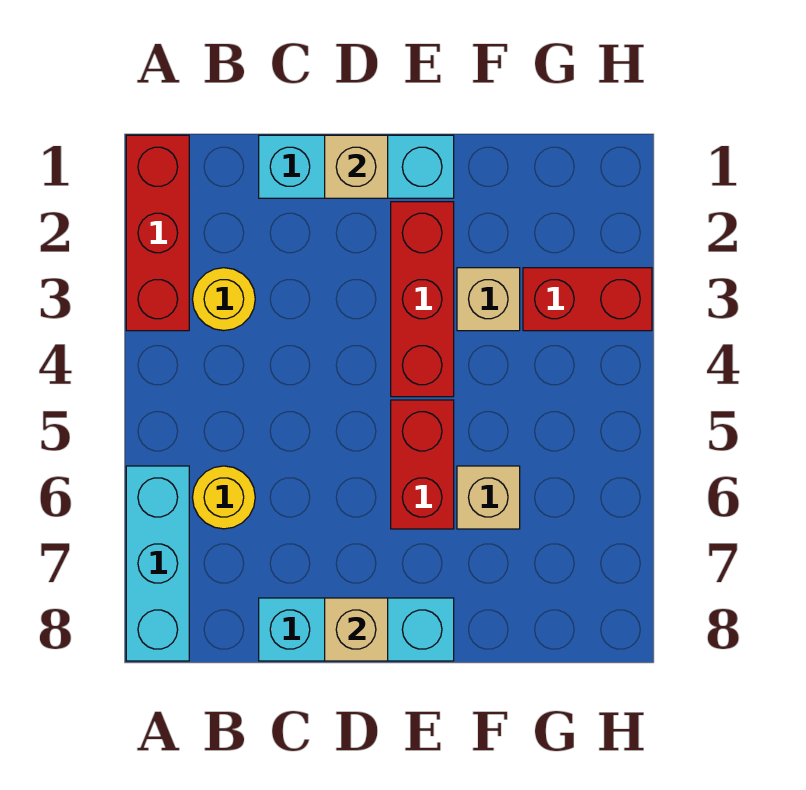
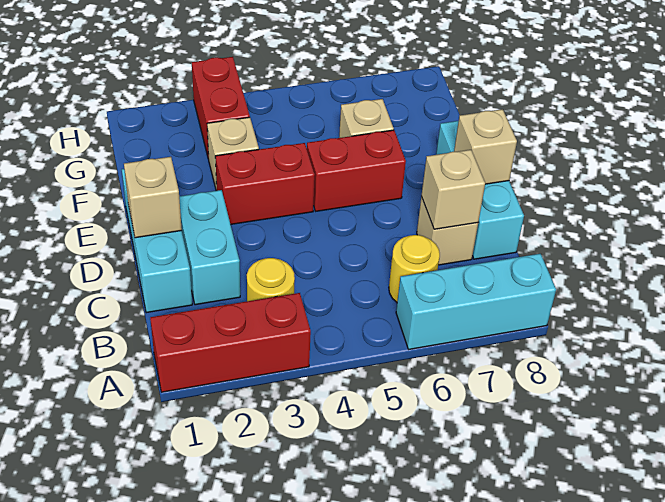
none -> cyan 1x2 brick [179,190,240,305]
none -> tan 1x1 brick [417,197,478,265]
none -> tan 1x1 brick [421,150,485,229]
red 1x3 brick [391,202,454,397] -> red 1x2 brick [215,143,315,225]

